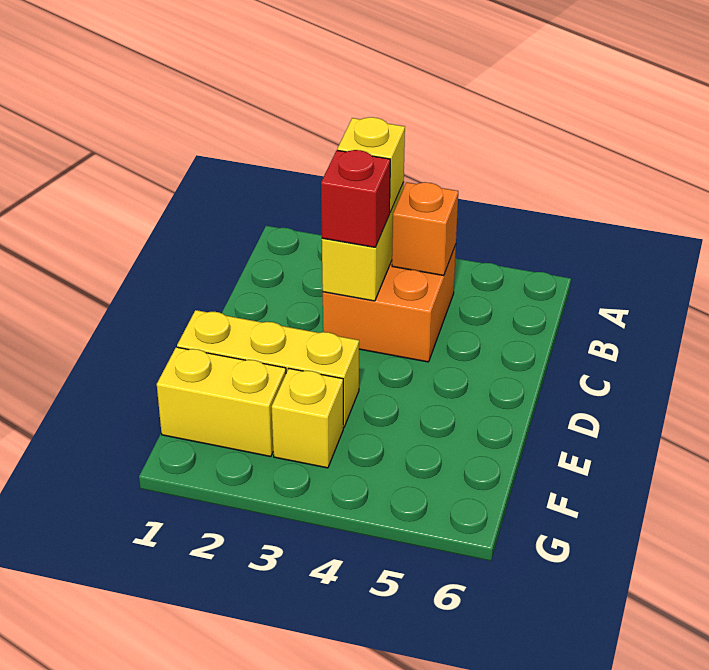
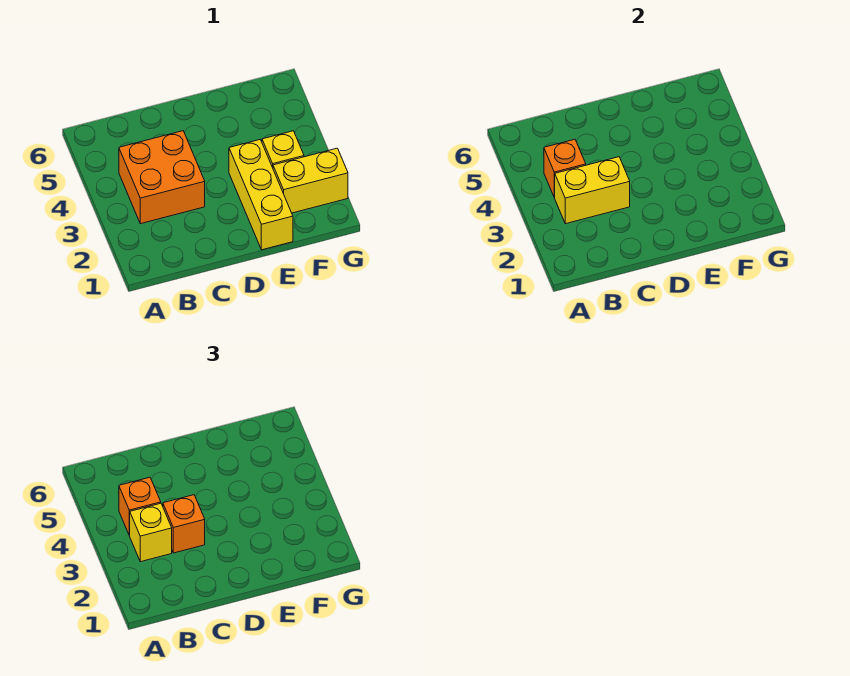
none -> orange 1x1 brick [119,477,161,535]
red 1x1 brick [321,150,390,247] -> orange 1x1 brick [163,495,205,553]
yellow 1x2 brick [157,347,286,457] -> yellow 1x2 brick turned to [273,148,348,213]

